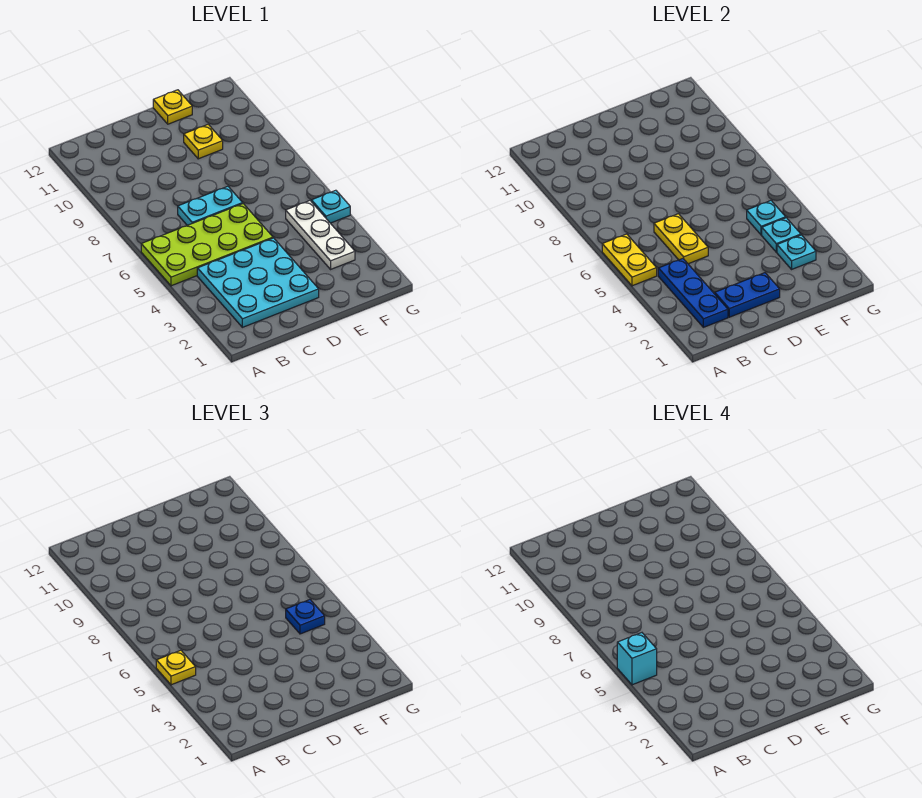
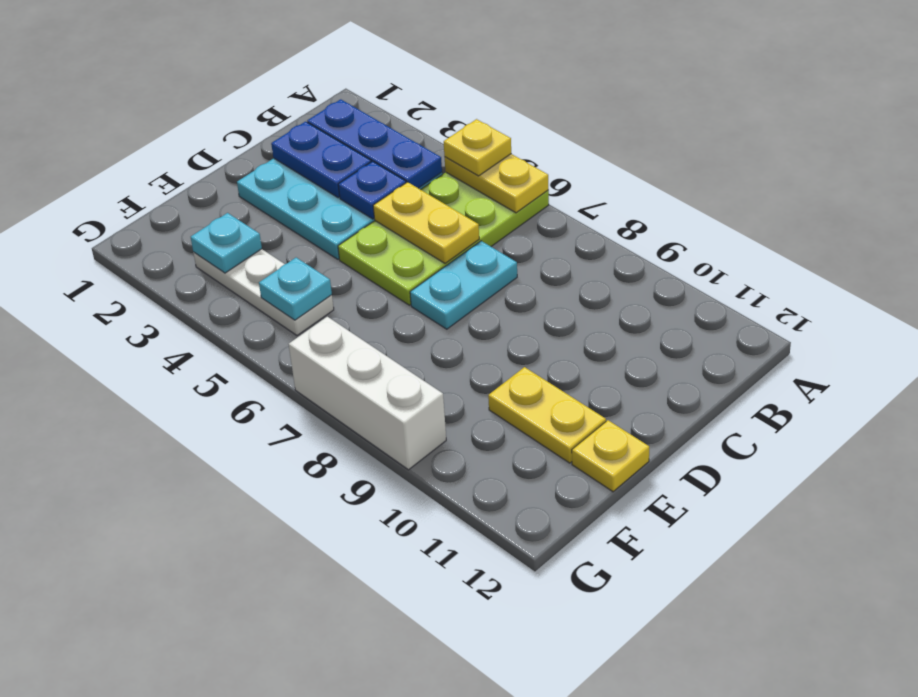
cyan 1x1 brick [617,633,657,685] -> none
blue 1x2 plate [715,273,780,317] -> blue 1x2 plate turned to [271,122,371,198]
yellow 1x1 plate [184,124,223,159] -> yellow 1x2 plate [488,367,606,463]
cyan 1x1 plate [762,218,801,252] -> none
blue 1x1 plate [286,600,325,634] -> blue 1x1 plate moved to [338,161,406,219]
cyan 1x1 plate [311,190,350,223] -> none
none -> white 1x3 brick [289,317,446,470]

